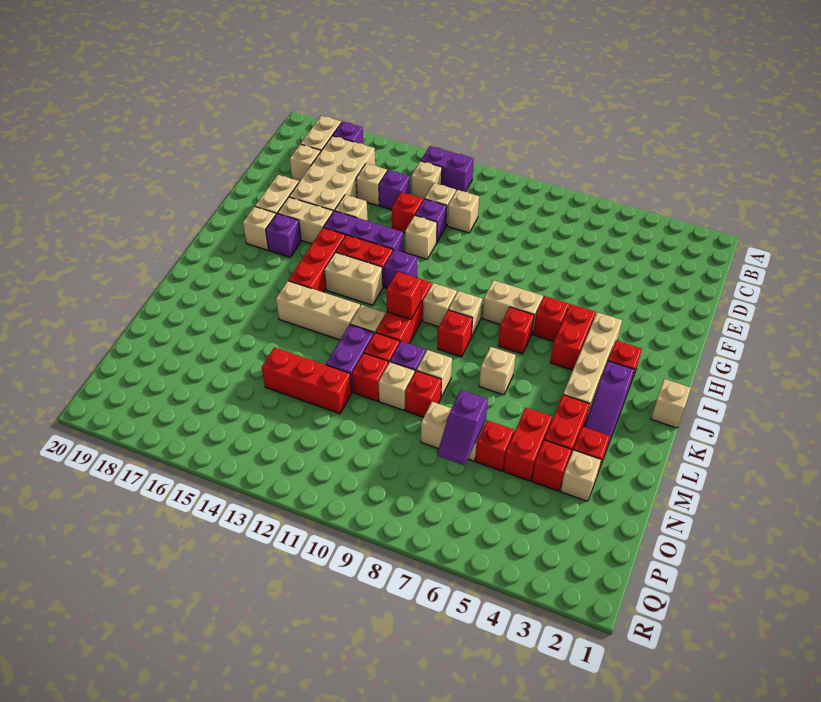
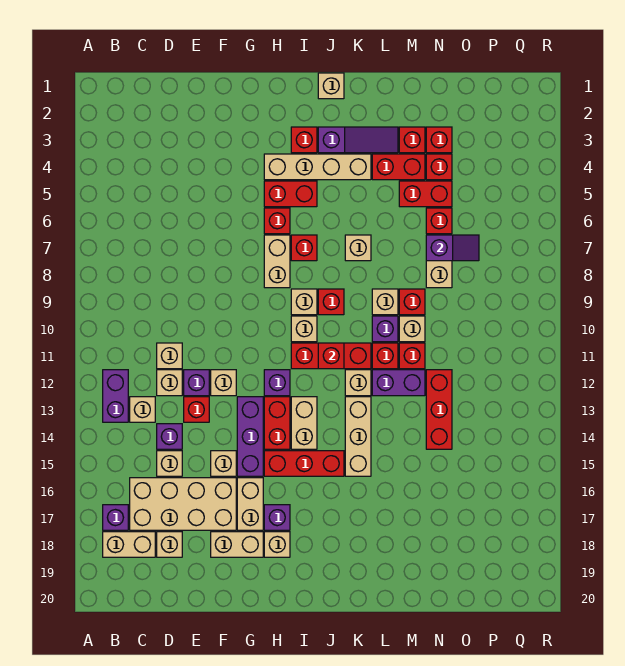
tan 1x1 brick [560,450,601,501] -> red 1x1 brick [426,127,452,153]

